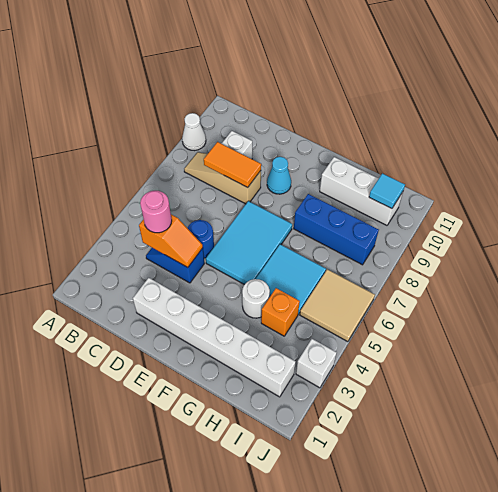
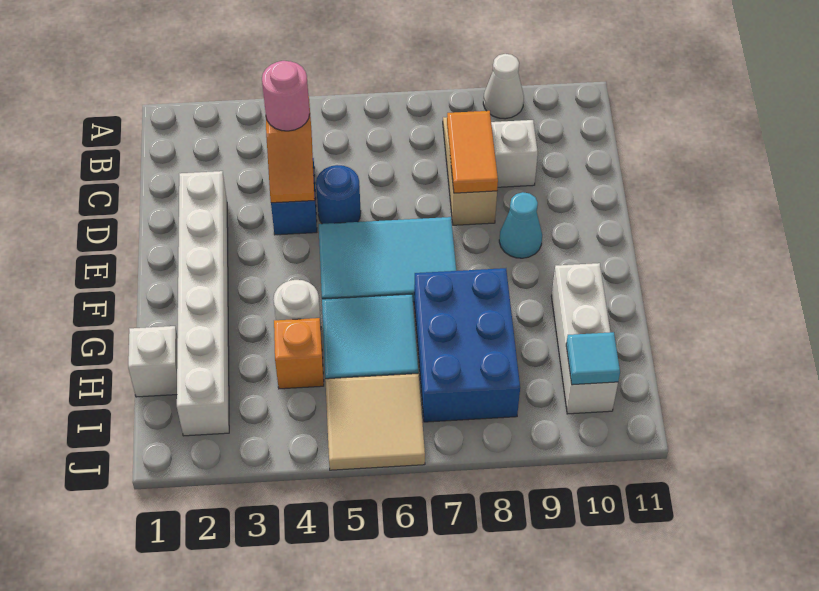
blue 1x3 brick [294,194,379,265] -> blue 2x3 brick [414,268,520,422]
white 1x1 brick [296,339,337,388] -> white 1x1 brick moved to [128,326,178,397]

